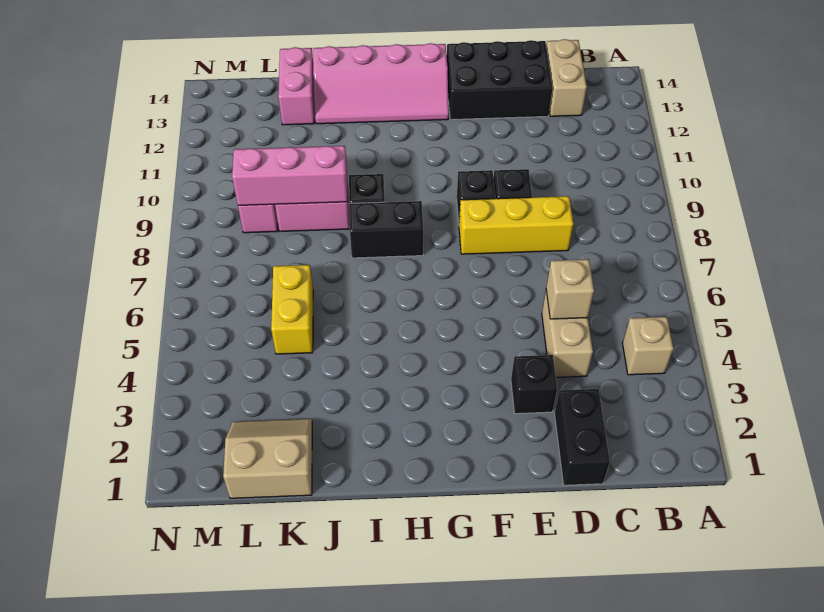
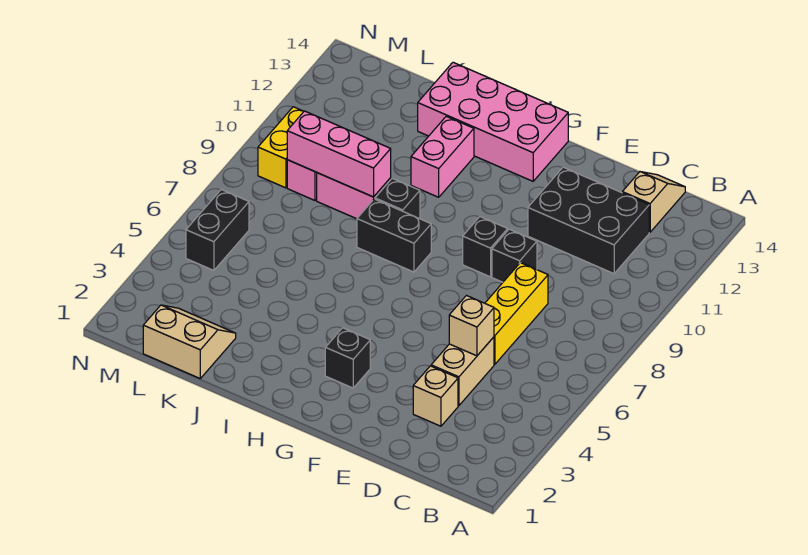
tan 1x1 brick [622,317,673,375] -> tan 1x1 brick moved to [413,366,458,426]
tan 1x2 brick [546,39,587,116] -> tan 1x2 slope [622,172,685,232]
black 1x2 brick [554,389,610,485] -> black 1x2 brick moved to [186,190,249,271]
yellow 1x3 brick [459,196,573,254] -> yellow 1x3 brick turned to [485,263,548,364]
black 2x3 brick [447,40,553,120] -> black 2x3 brick moved to [528,167,649,274]
black 1x1 brick [511,355,557,414] -> black 1x1 brick moved to [325,328,370,388]
pink 2x4 slope [313,43,449,124] -> pink 2x4 brick [418,62,568,181]
yellow 1x2 brick [271,265,313,354] -> yellow 1x2 brick moved to [258,107,304,188]
pink 1x2 brick [278,47,314,125] -> pink 1x2 brick moved to [411,116,474,197]

